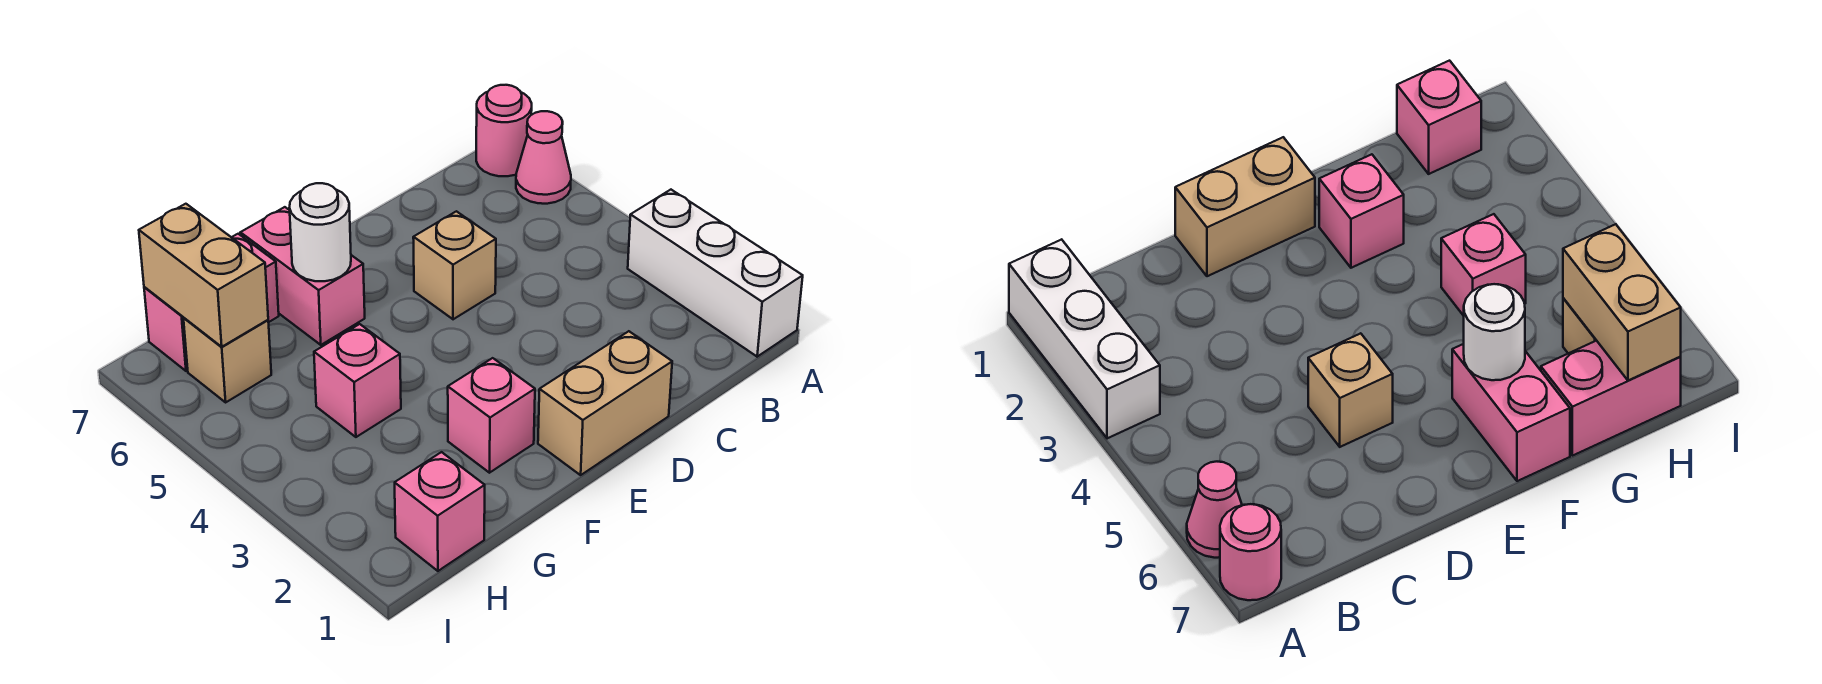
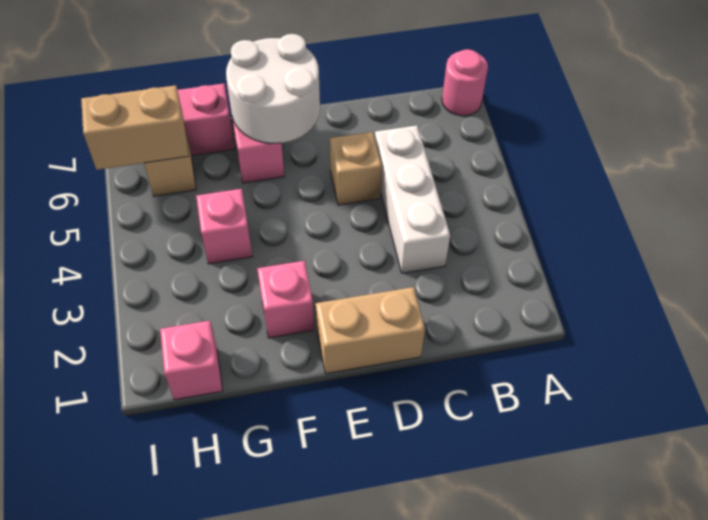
white 1x3 brick [628,190,803,357] -> white 1x3 brick moved to [375,125,450,273]
pink 1x1 cone [516,111,571,204] -> none
white 1x1 round brick [289,183,351,281] -> white 2x2 round brick [226,34,320,143]
tan 1x2 brick [139,204,268,347] -> tan 1x2 brick turned to [81,85,189,170]

